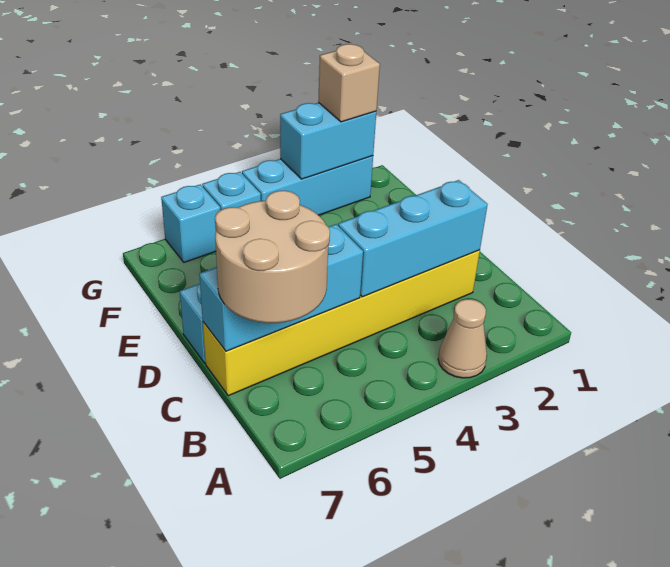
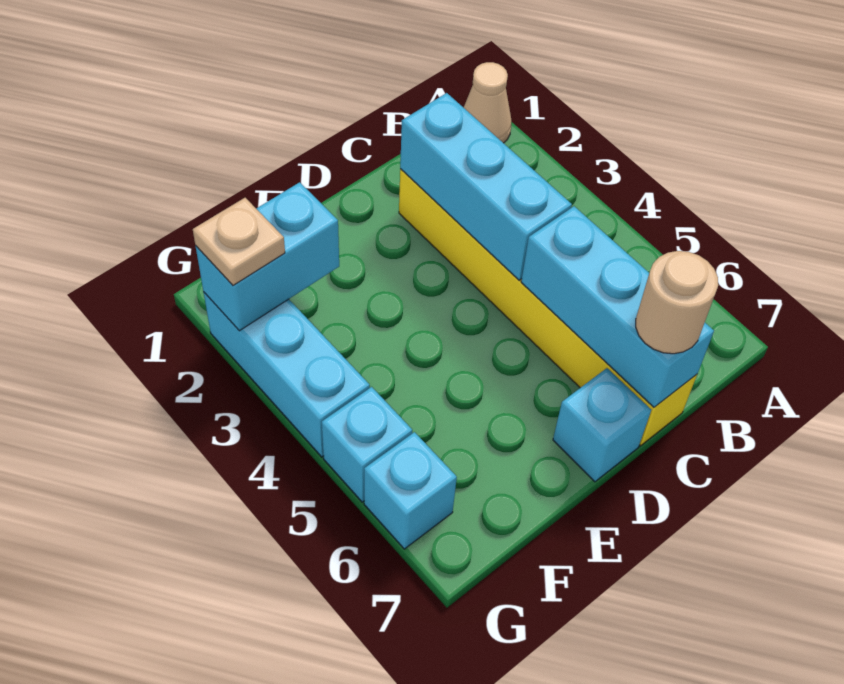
tan 1x1 cone [438,299,487,378] -> tan 1x1 cone moved to [464,62,512,143]
tan 2x2 round brick [215,191,330,323] -> tan 1x1 round brick [636,251,718,354]
cyan 1x2 brick [280,103,376,179] -> cyan 1x2 brick turned to [196,182,339,331]
tan 1x1 brick [318,44,380,122] -> tan 1x1 plate [193,198,285,285]

